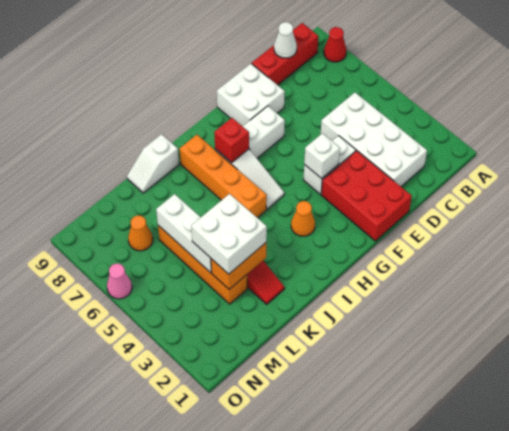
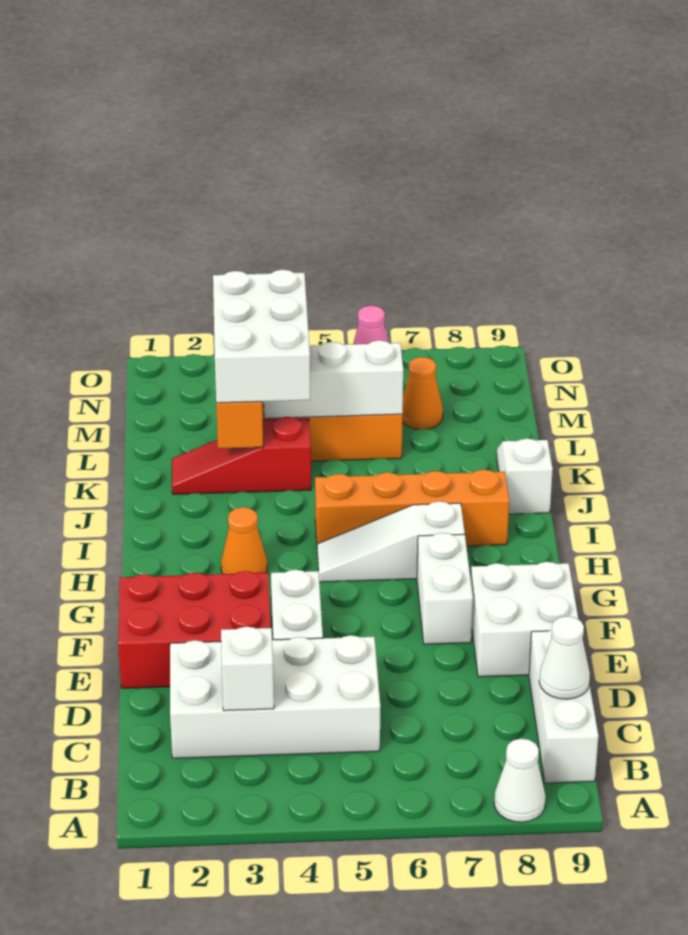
red 1x1 cone [324,27,346,62] -> white 1x1 cone [494,739,545,822]
red 1x3 brick [252,23,318,85] -> white 1x3 brick [529,630,598,783]
white 1x1 brick [304,133,340,179] -> white 1x1 brick moved to [221,626,274,711]
red 1x1 brick [214,118,249,163] -> none
white 2x2 brick [191,194,267,274] -> white 2x3 brick [213,270,310,403]

